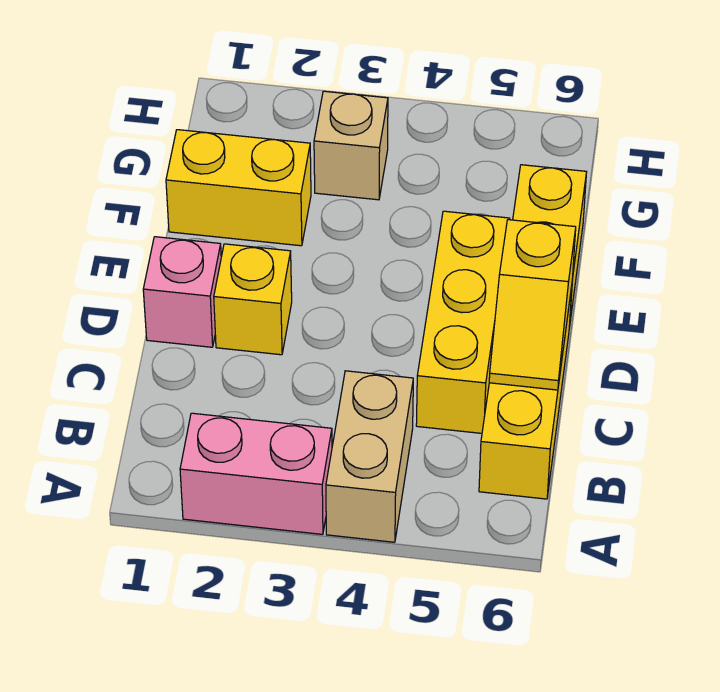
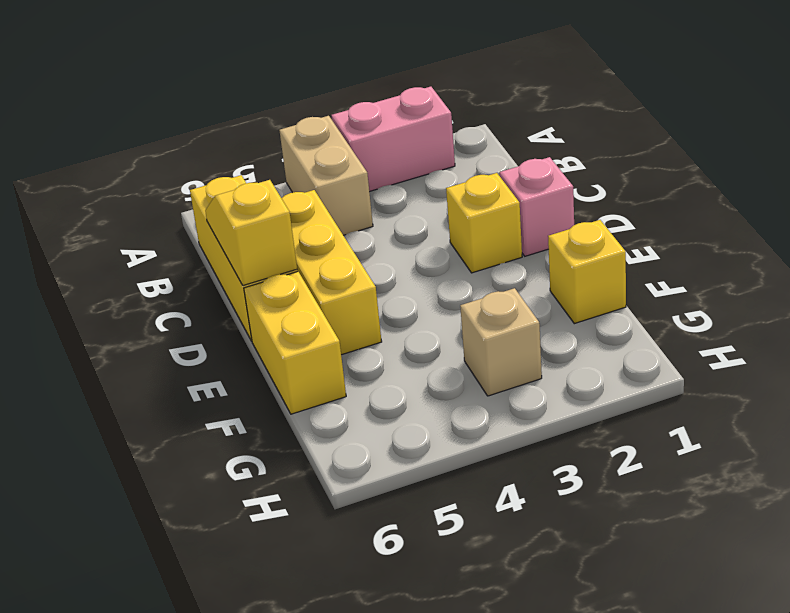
yellow 1x2 brick [166,130,311,246] -> yellow 1x1 brick [548,220,626,324]

